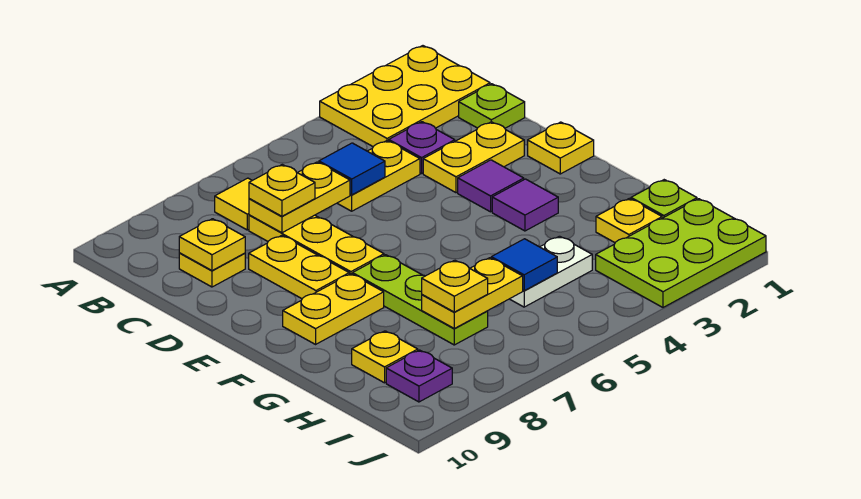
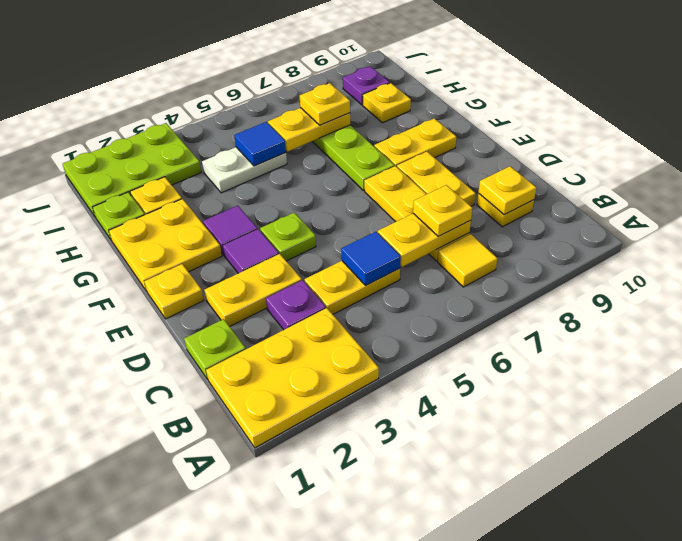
none -> lime 1x1 plate [260,213,316,261]
none -> yellow 2x2 plate [109,199,222,291]

